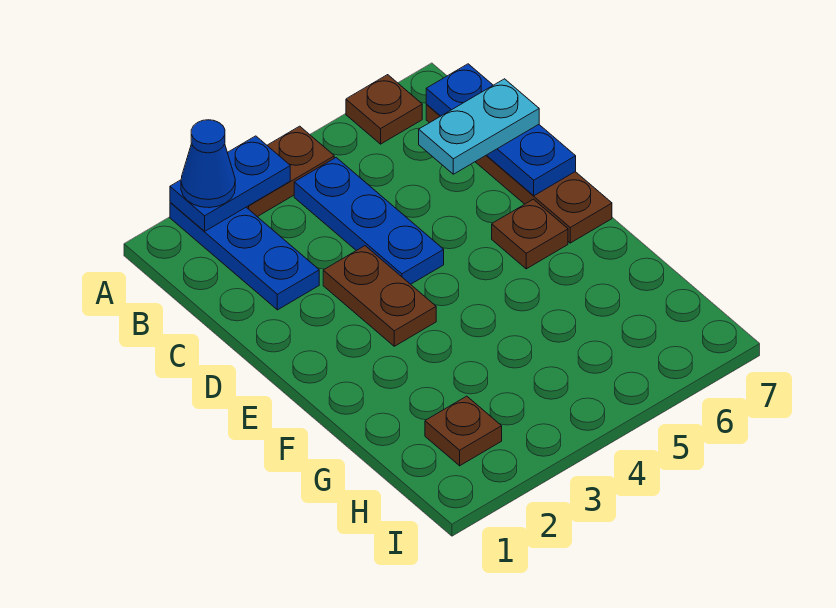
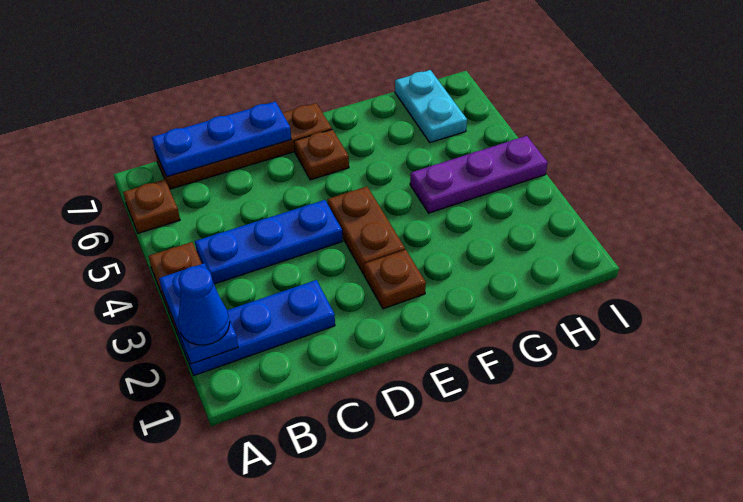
cyan 1x2 plate [419,79,539,174] -> cyan 1x2 plate moved to [395,70,467,143]
brown 1x2 plate [323,246,436,346] -> brown 1x2 plate turned to [327,187,405,274]
none -> purple 1x3 plate [410,136,548,213]
brown 1x1 plate [425,396,502,466] -> brown 1x1 plate moved to [364,250,426,309]

